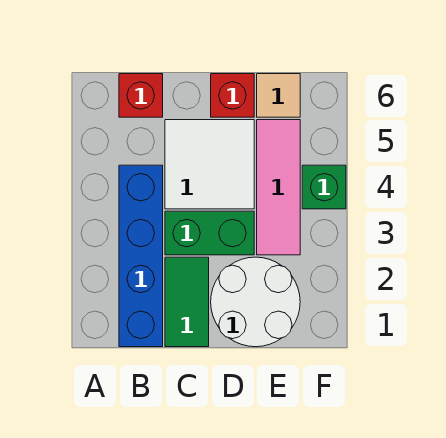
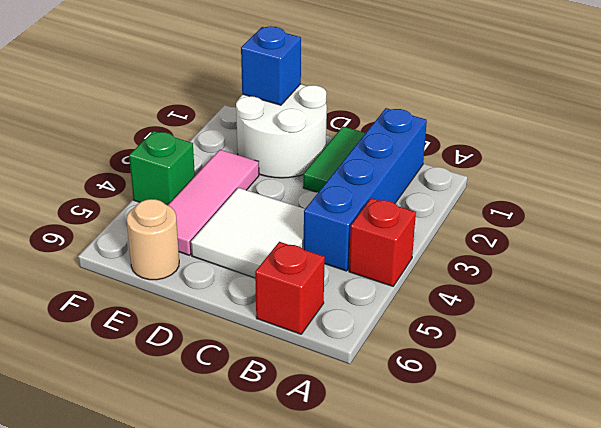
green 1x2 brick [165,211,254,255] -> none
red 1x1 brick [211,74,254,117] -> red 1x1 brick moved to [349,198,416,286]
none -> blue 1x1 brick [241,26,301,105]
tan 1x1 tile [257,74,300,117] -> tan 1x1 round brick [127,199,179,280]

